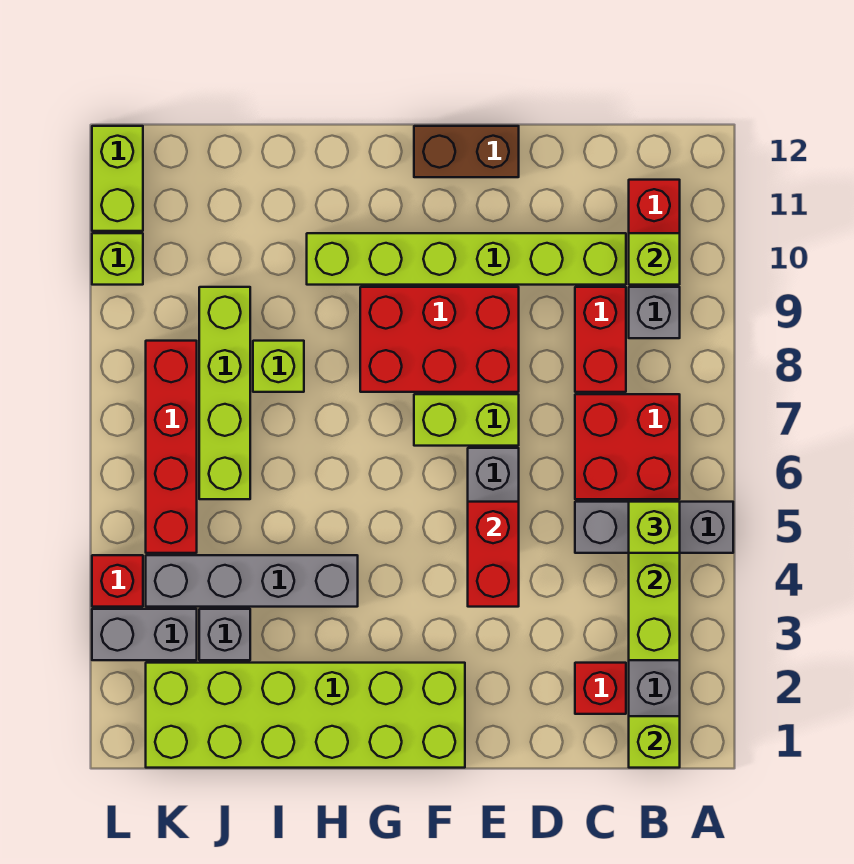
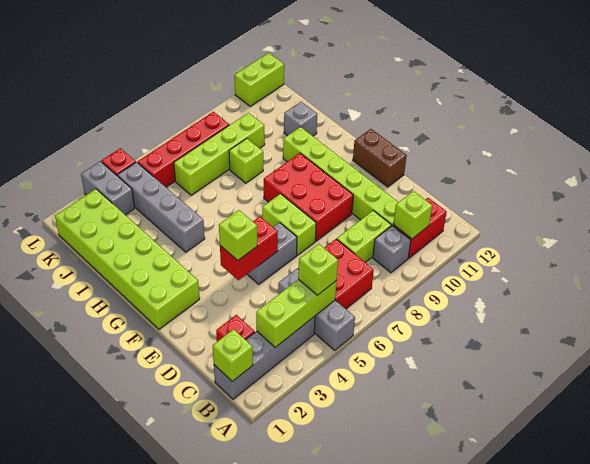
red 1x2 brick [575,287,626,392] -> lime 1x2 brick [337,211,391,262]
grey 1x1 brick [199,609,250,660] -> grey 1x1 brick moved to [284,102,317,136]
lime 1x1 brick [92,233,143,285] -> lime 1x1 brick moved to [219,210,257,260]

